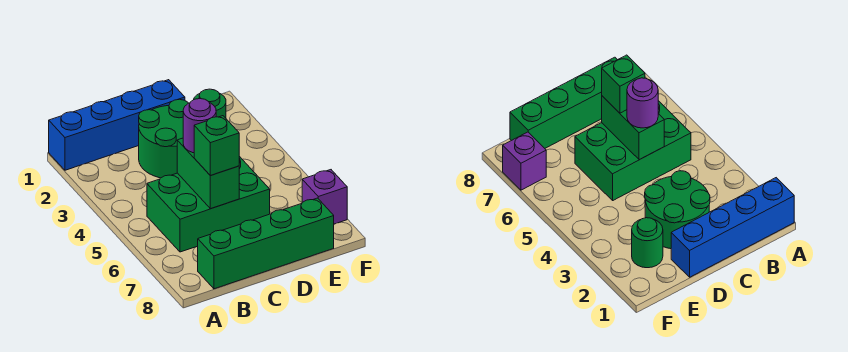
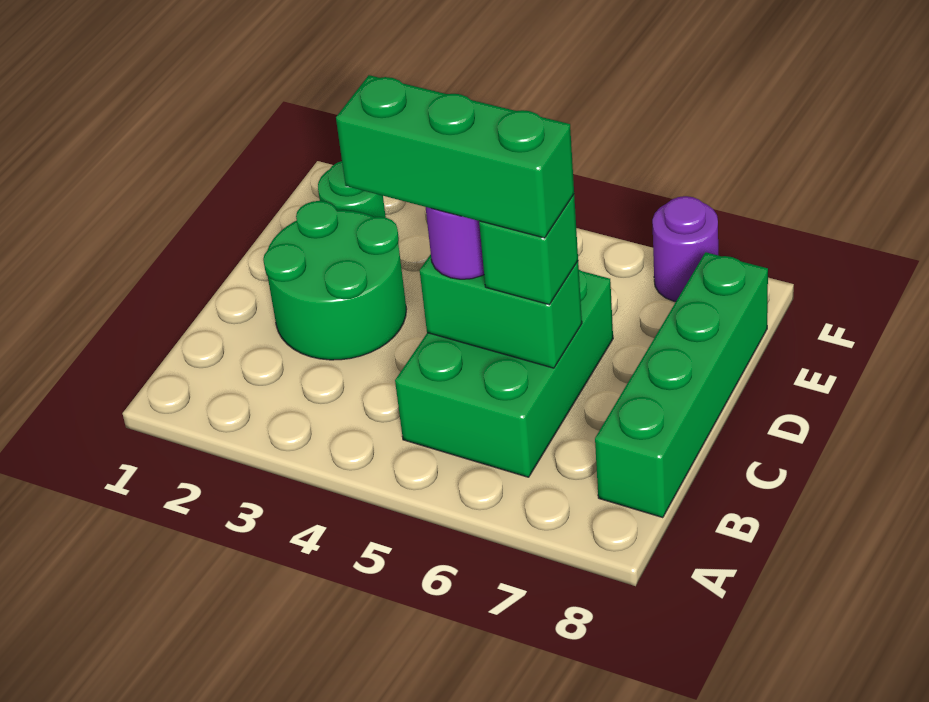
blue 1x4 brick [49,80,185,170] -> none
none -> green 1x3 brick [336,75,574,238]
purple 1x1 brick [302,170,347,224] -> purple 1x1 round brick [652,196,718,302]

